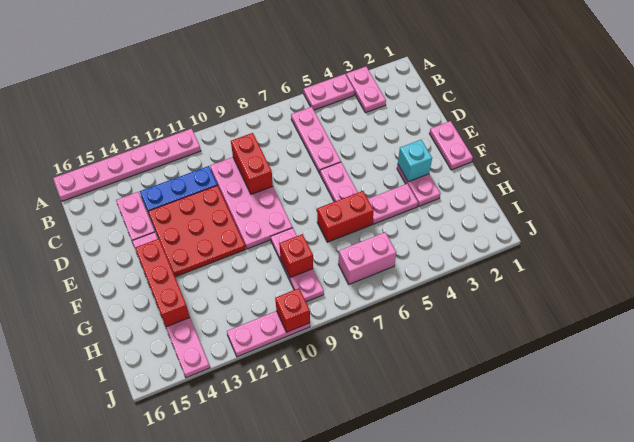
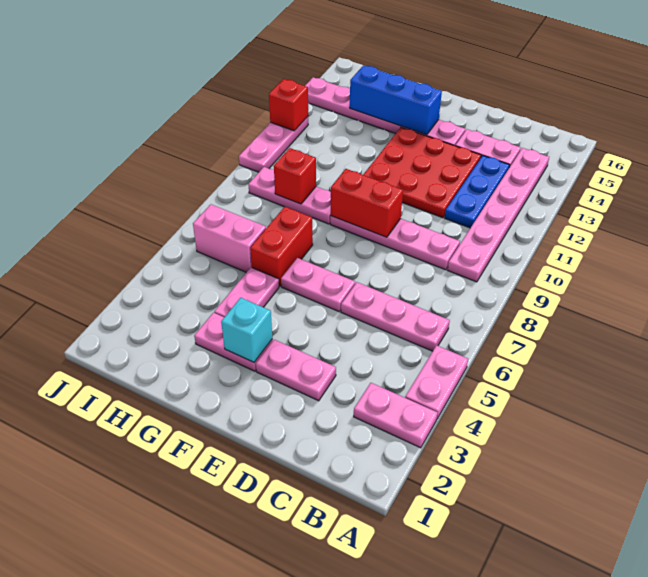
pink 1x6 plate [53,129,201,201] -> pink 1x6 plate moved to [448,148,549,282]
pink 2x4 plate [210,157,293,249] -> pink 1x4 plate [330,216,460,270]
red 1x2 brick [231,133,273,194] -> red 1x2 brick moved to [331,169,403,237]
pink 1x2 plate [429,121,473,170] -> pink 1x2 plate moved to [256,340,336,401]
red 1x3 brick [135,239,190,327] -> blue 1x3 brick [350,65,442,135]
pink 1x2 brick [338,232,396,284] -> pink 1x2 brick turned to [193,204,266,272]
red 1x1 brick [275,288,310,332] -> red 1x1 brick moved to [269,79,308,131]

